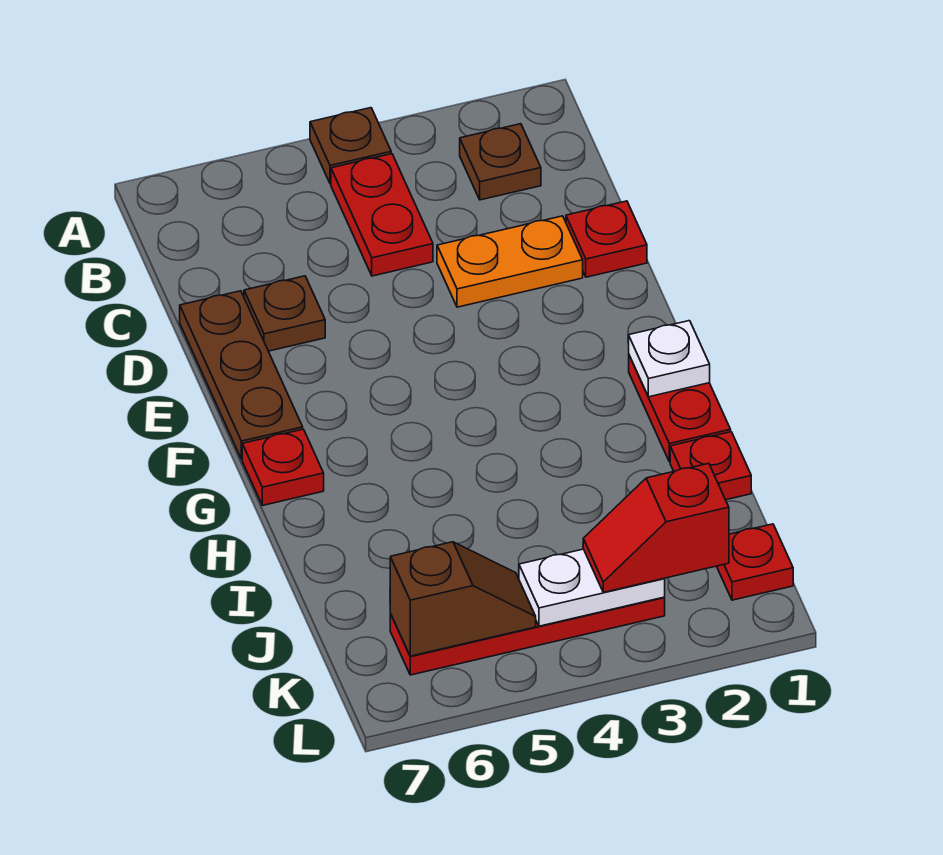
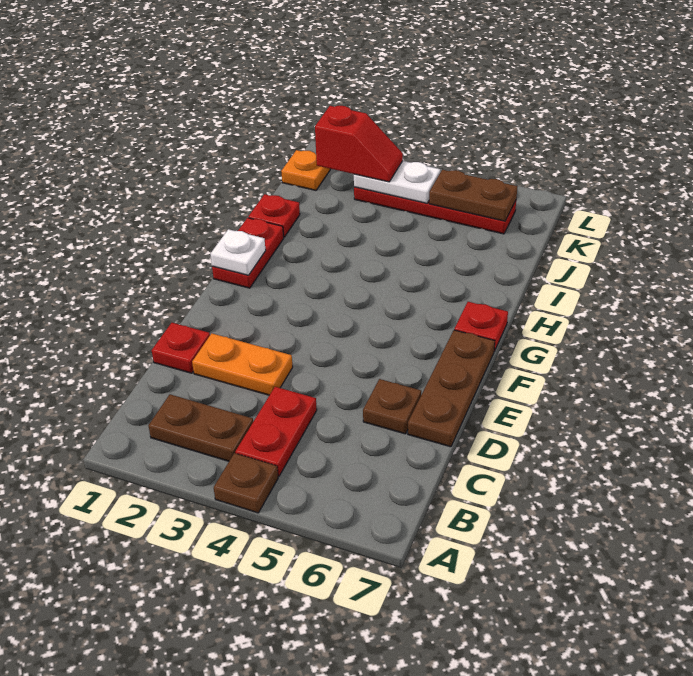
brown 1x1 plate [460,124,541,200] -> brown 1x2 plate [148,394,253,461]
red 1x1 plate [717,524,793,600] -> orange 1x1 plate [281,150,330,190]
brown 1x2 slope [390,542,536,656] -> brown 1x2 plate [429,170,517,221]

